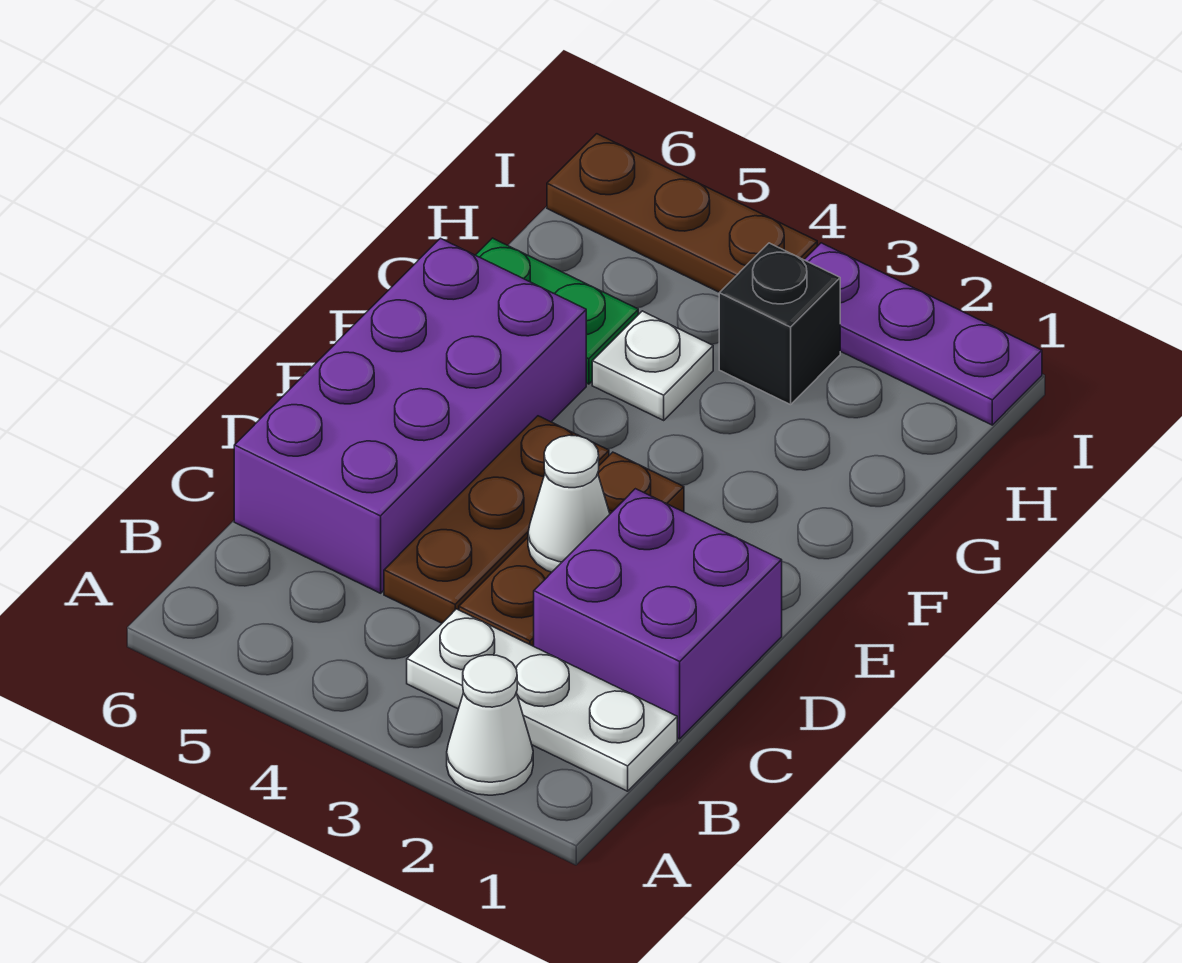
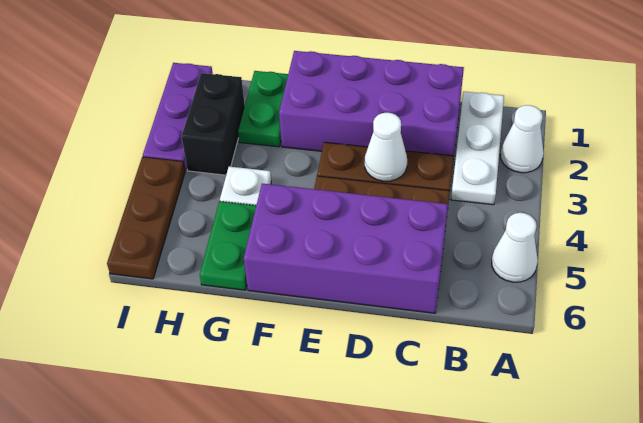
none -> white 1x1 cone [492,213,538,282]
purple 2x2 brick [534,489,782,739] -> purple 2x4 brick [279,51,464,156]
none -> green 1x2 plate [238,71,288,147]
black 1x1 brick [719,243,840,405] -> black 1x2 brick [182,73,245,175]

